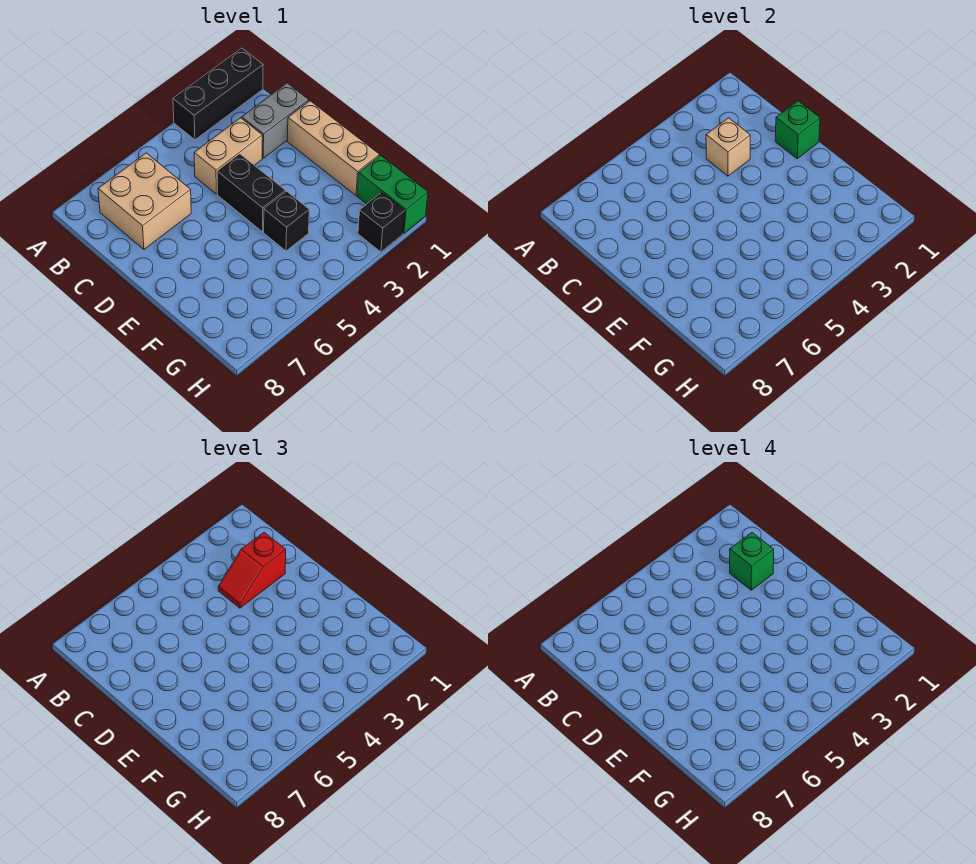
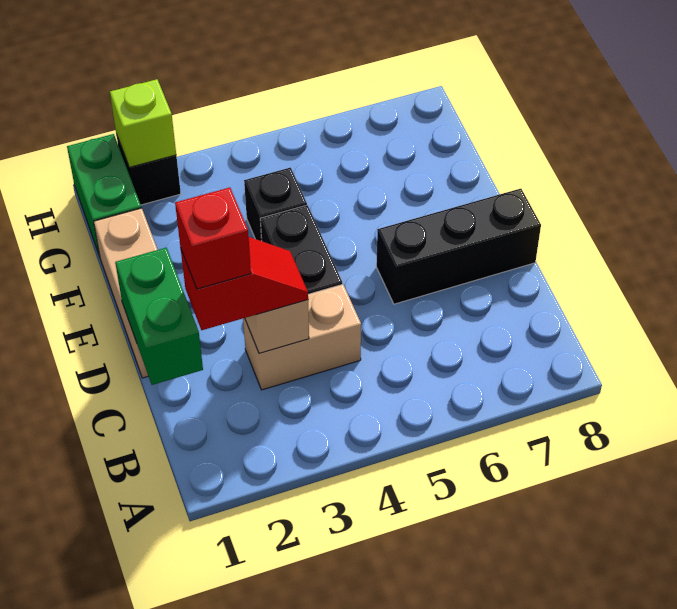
black 1x3 brick [173,48,263,140] -> black 1x3 brick moved to [376,189,541,304]
tan 2x2 brick [98,153,191,249] -> none
grey 1x2 brick [242,83,309,158] -> none
green 1x1 brick [730,532,774,590] -> red 1x1 brick [175,188,251,289]
green 1x1 brick [775,101,820,159] -> green 1x2 brick [115,248,203,385]
none -> lime 1x1 brick [110,79,176,167]

